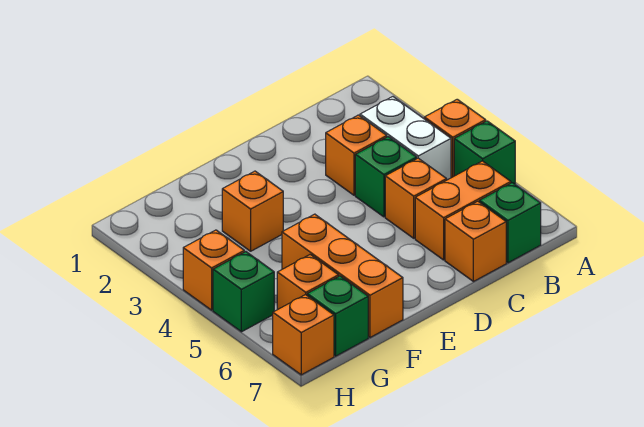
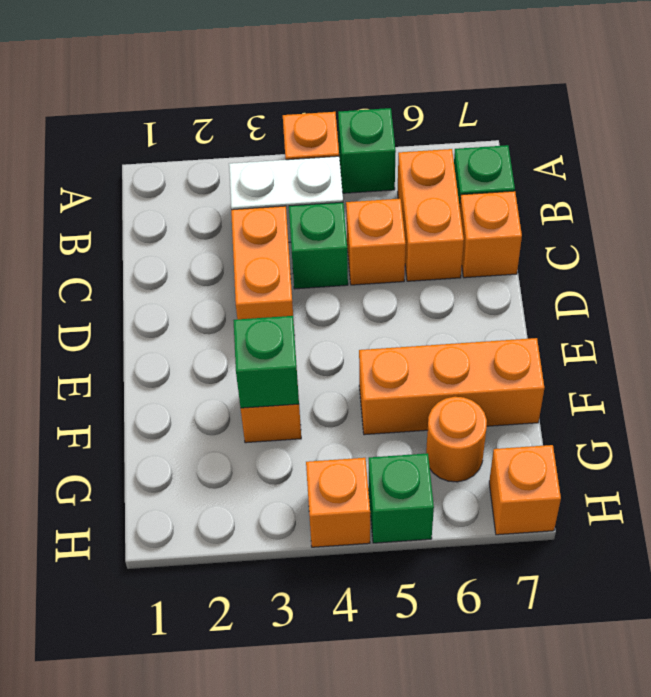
orange 1x1 brick [326,115,387,195] -> orange 1x2 brick [231,206,293,319]
orange 1x1 brick [277,255,339,310] -> orange 1x1 round brick [426,397,487,482]
green 1x1 brick [307,276,368,356] -> green 1x1 brick moved to [233,316,299,408]

